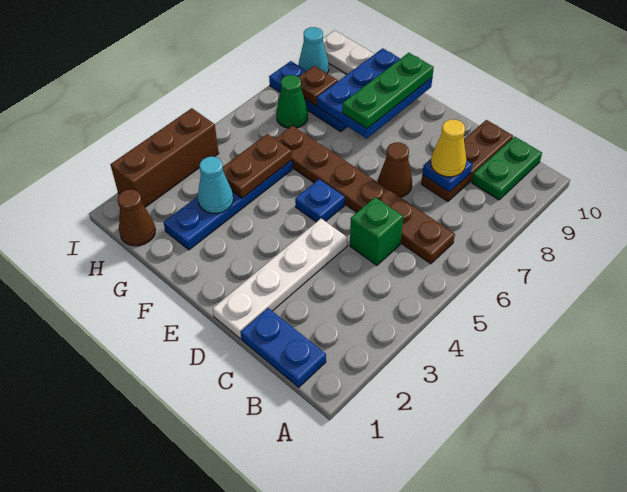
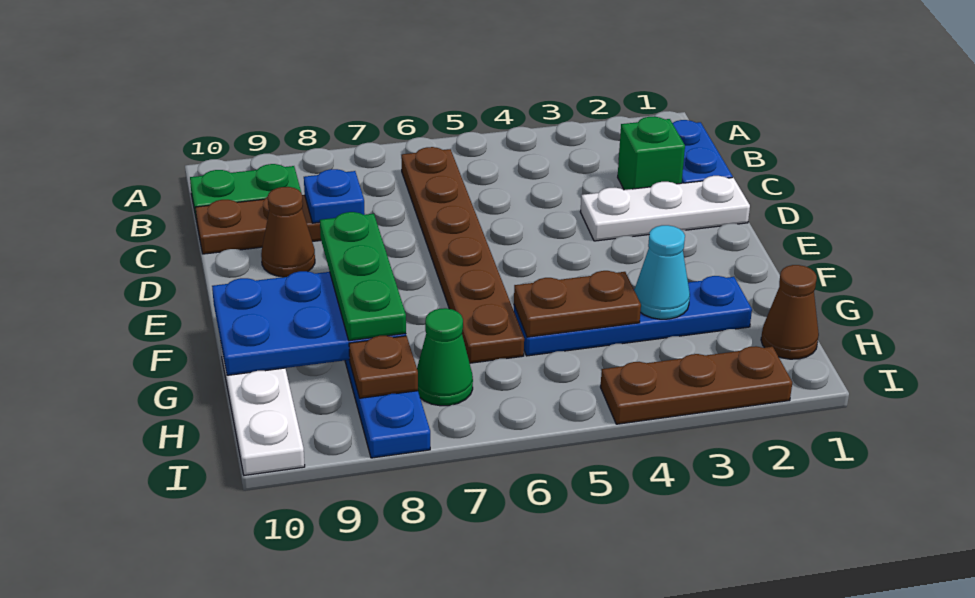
green 1x1 brick [350,197,403,265] -> green 1x1 brick moved to [618,117,685,190]
yellow 1x1 cone [431,120,466,177] -> none
white 1x4 plate [213,219,348,339] -> white 1x3 plate [580,176,750,241]
brown 1x1 cone [378,142,412,197] -> brown 1x1 cone moved to [261,187,315,277]
blue 1x1 plate [295,179,345,222] -> none
green 1x3 plate [342,53,434,129] -> green 1x3 plate turned to [320,212,406,341]
brown 1x3 brick [110,108,219,207] -> brown 1x3 plate [601,346,792,424]
cyan 1x1 cone [299,27,329,73] -> none

